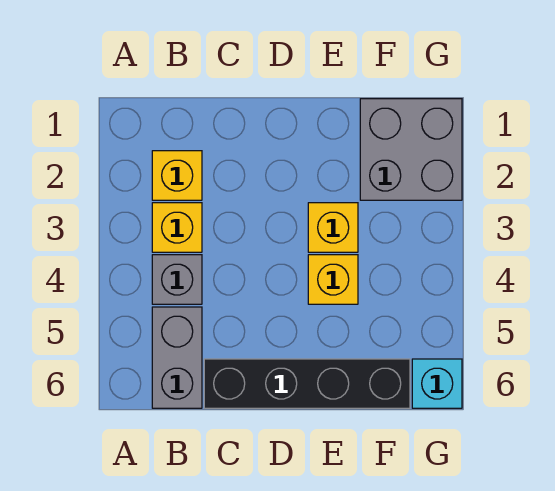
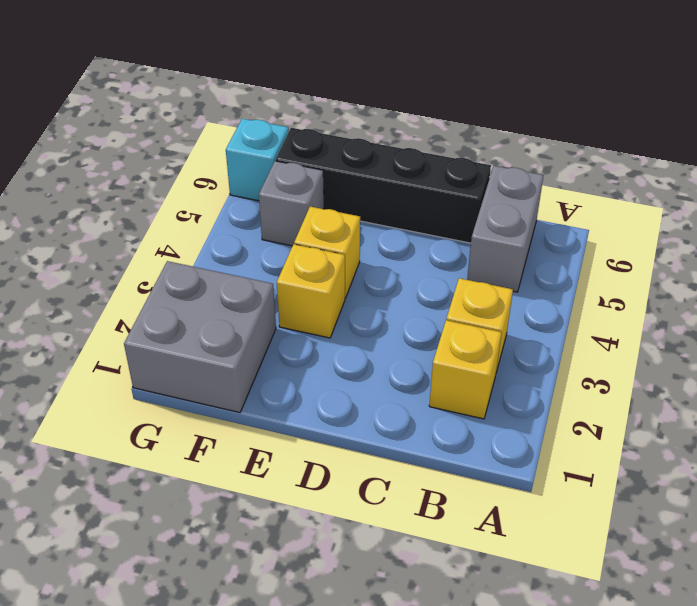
grey 1x1 brick [152,255,202,304] -> grey 1x1 brick moved to [259,161,324,246]

